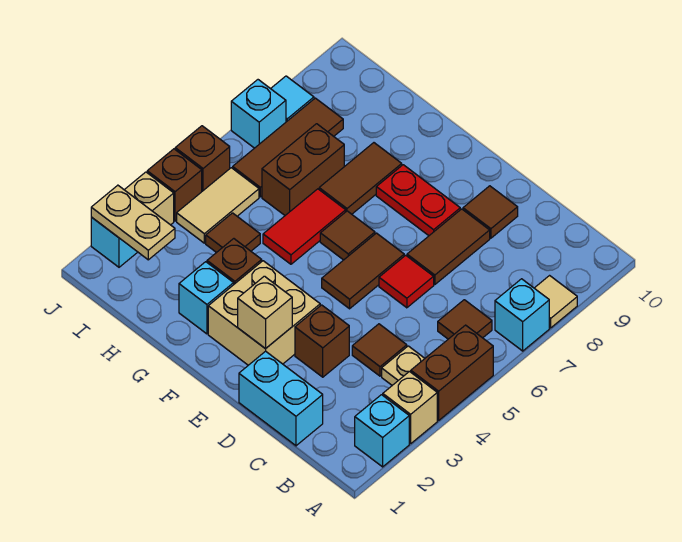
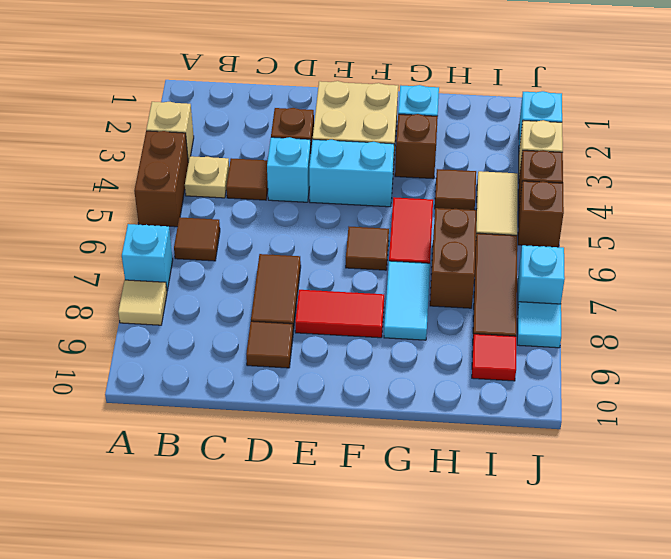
cyan 1x1 brick [355,395,409,467] -> cyan 1x1 brick moved to [267,137,311,202]
cyan 1x2 brick [239,351,323,446] -> cyan 1x2 brick moved to [309,139,394,207]
red 1x1 tile [379,255,434,308] -> red 1x1 tile moved to [472,334,516,381]
tan 1x1 brick [238,276,292,349] -> none
brown 1x2 tile [322,233,404,309] -> none
red 1x2 plate [376,165,460,236] -> red 1x2 tile [295,290,384,338]
brown 1x2 tile [319,143,402,214] -> cyan 1x2 tile [384,261,430,340]
tan 1x2 plate [91,185,175,260] -> none

